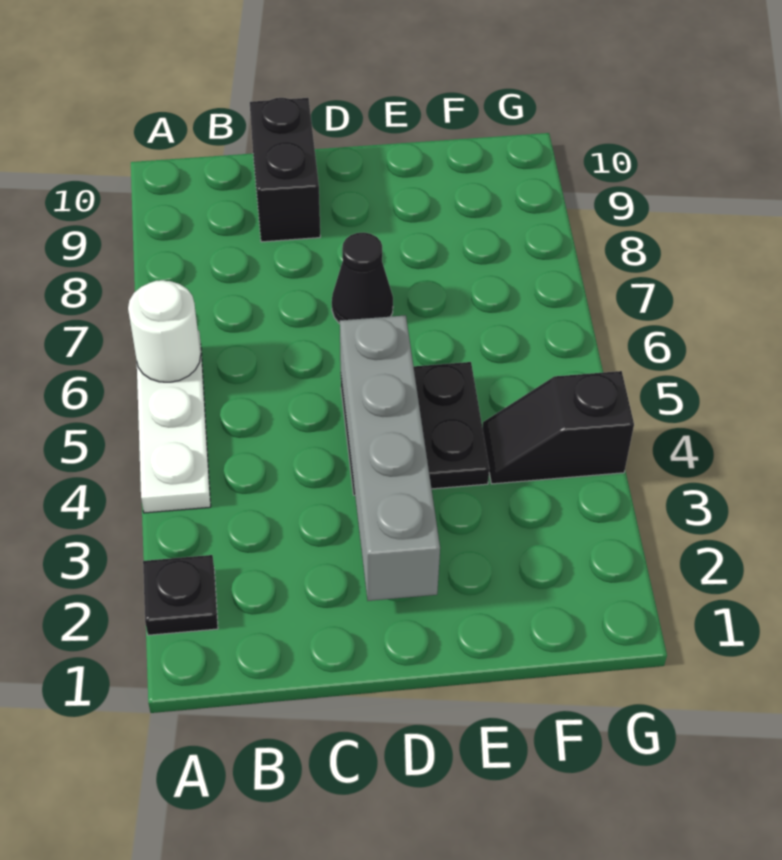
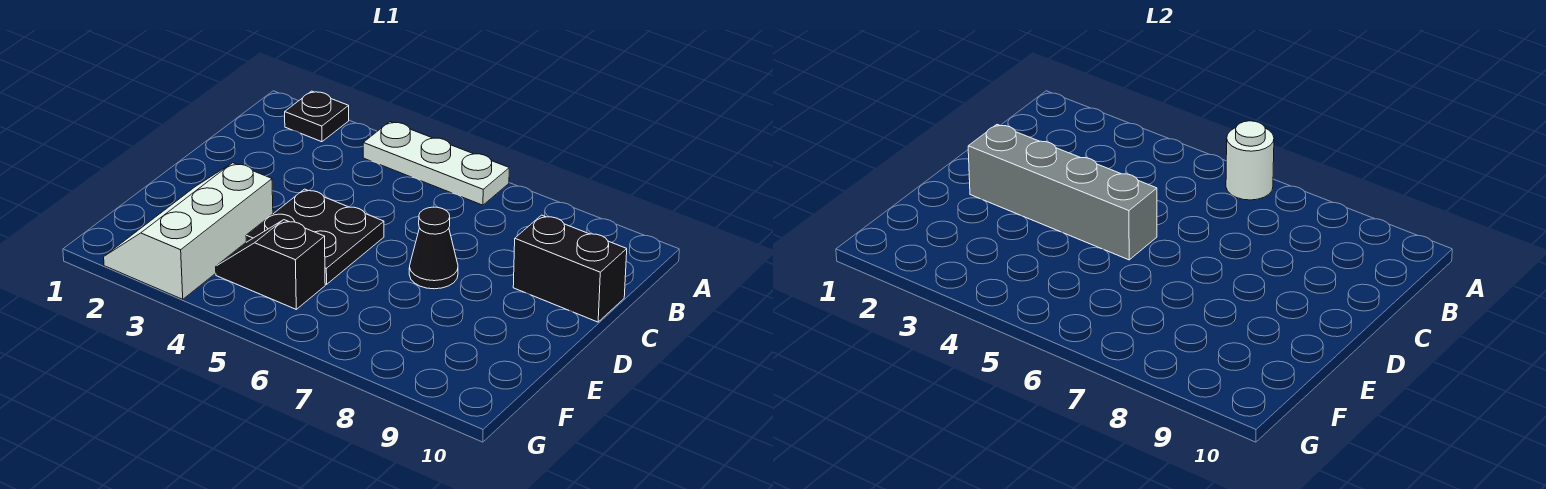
none -> white 2x3 slope [104,163,273,299]
black 1x2 slope [482,371,634,484] -> black 1x2 slope turned to [216,220,325,309]

